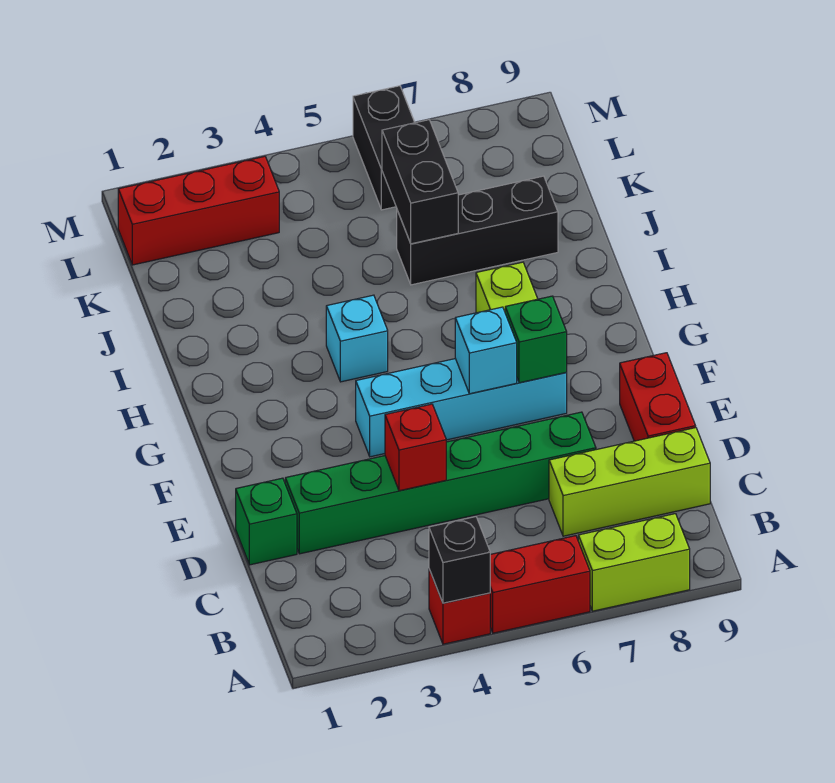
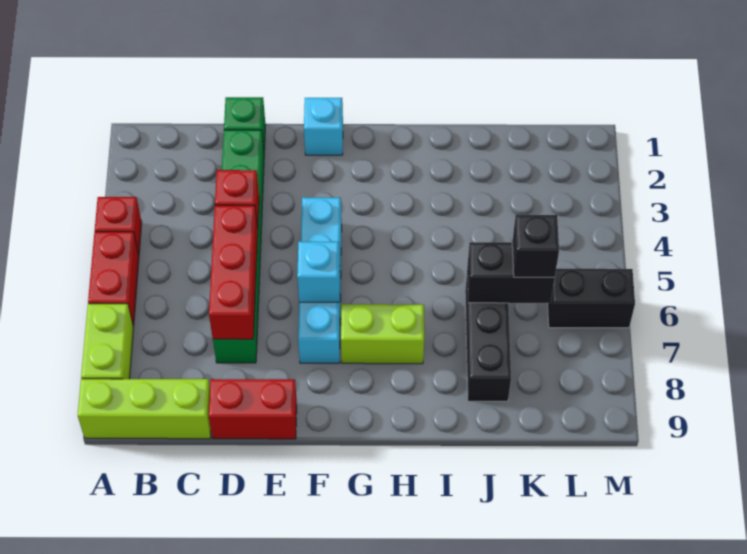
black 1x1 brick [429,517,490,603] -> black 1x1 brick moved to [512,215,559,278]
lime 1x3 brick [549,428,710,536] -> lime 1x3 brick turned to [78,379,211,439]
green 1x1 brick [505,296,567,383] -> none
cyan 1x1 brick [326,295,388,382] -> cyan 1x1 brick moved to [304,98,343,155]
red 1x3 brick [118,156,279,265] -> red 1x3 brick moved to [209,205,258,339]

